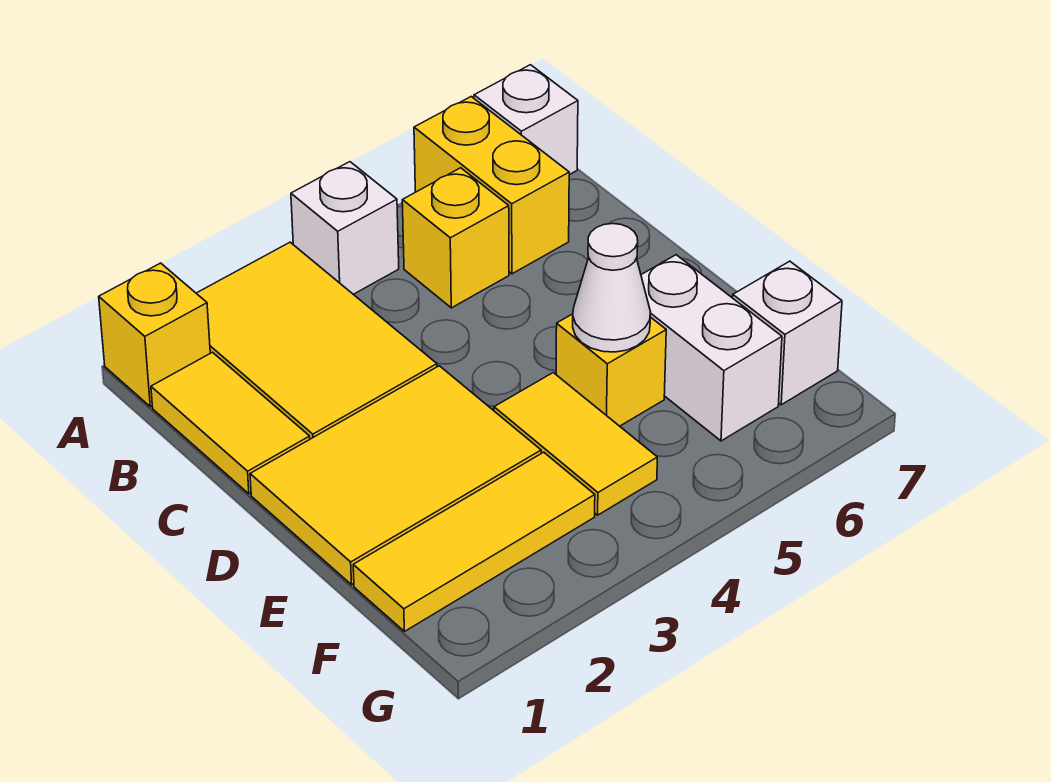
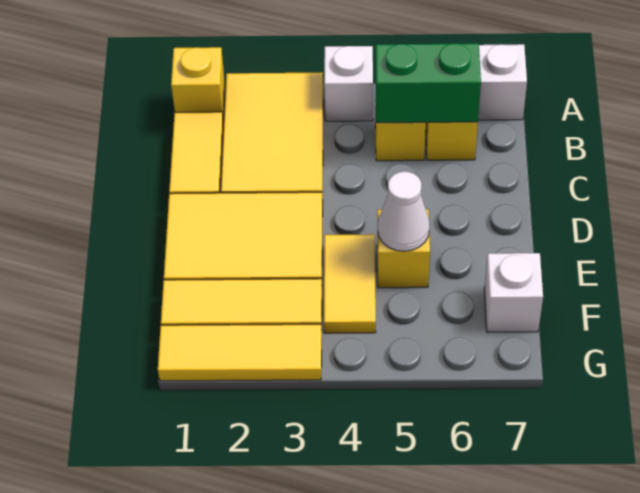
none -> green 1x2 brick [376,43,481,123]
white 1x2 brick [641,255,782,441] -> none
none -> yellow 1x3 tile [158,324,322,381]

